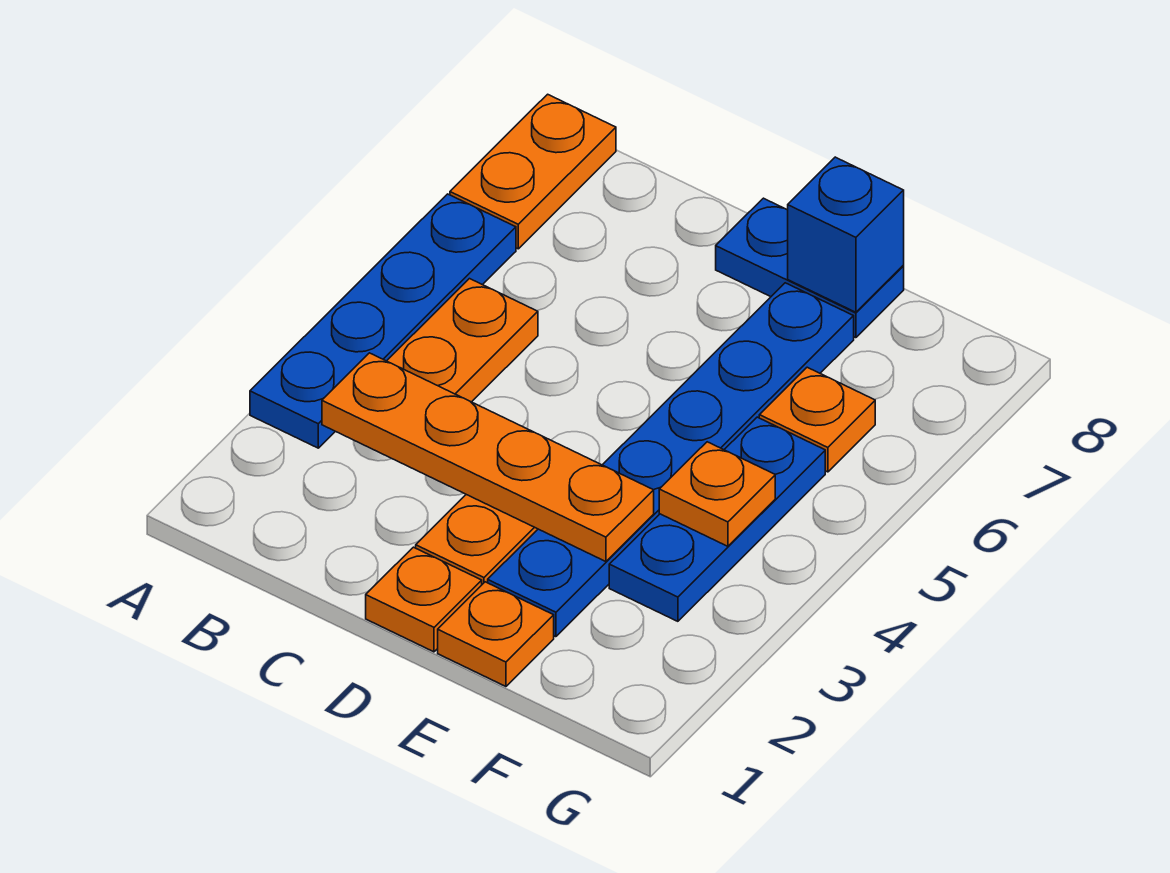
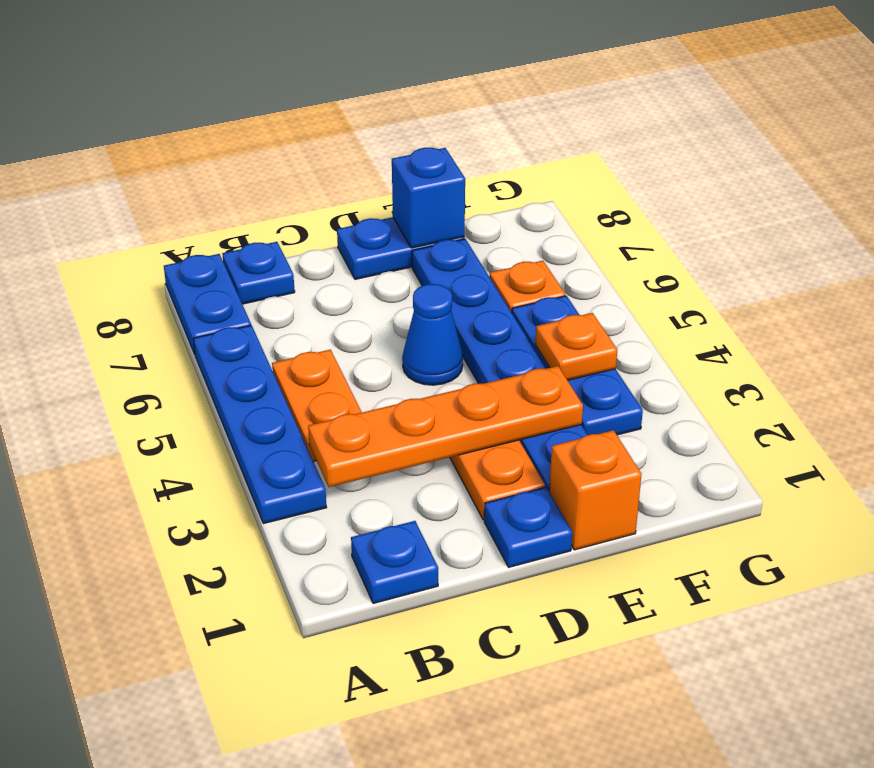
orange 1x2 plate [450,94,616,249] -> blue 1x2 plate [164,254,251,354]
none -> blue 1x1 plate [351,521,438,604]
none -> blue 1x1 plate [222,242,295,304]
orange 1x1 plate [366,547,482,652] -> blue 1x1 plate [484,487,572,567]
none -> blue 1x1 cone [402,284,463,385]
orange 1x1 plate [438,582,554,686] -> orange 1x1 brick [549,430,641,550]

